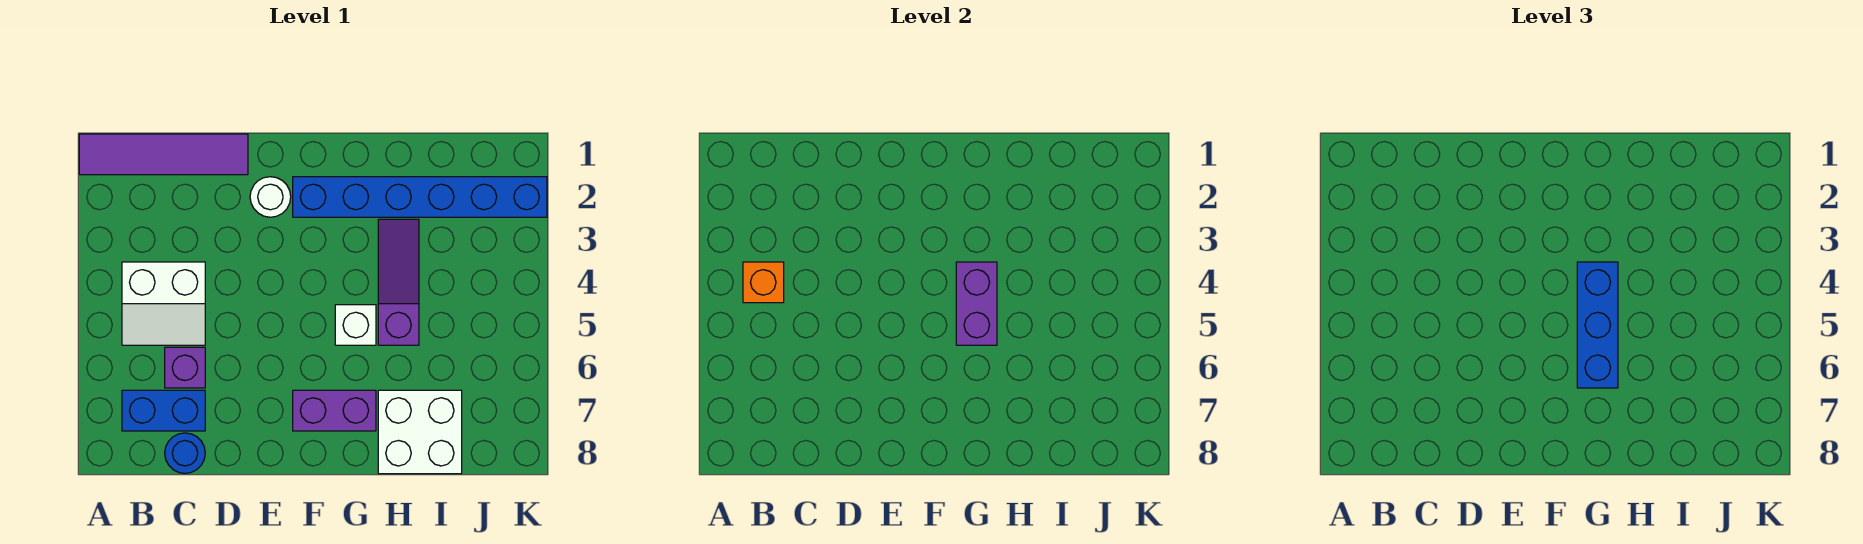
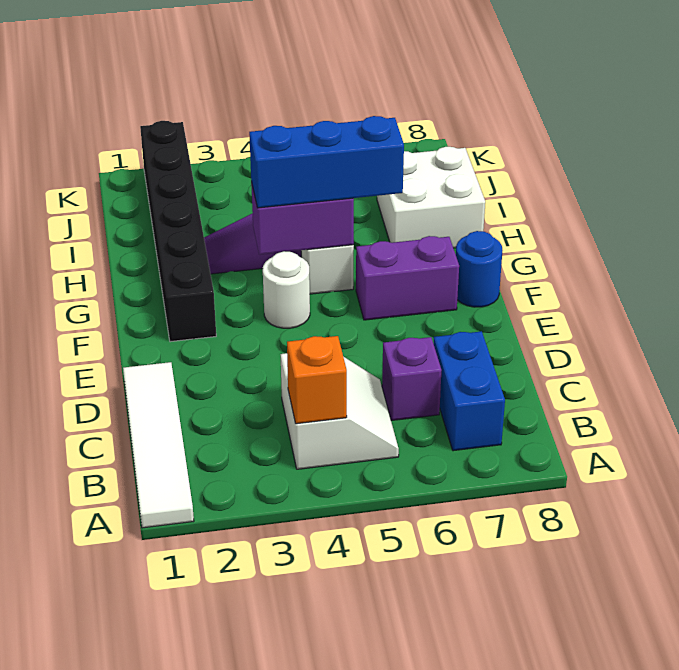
purple 1x4 tile [79,134,248,175] -> white 1x4 tile [123,362,194,528]
blue 1x1 round brick [165,433,205,473] -> blue 1x1 round brick moved to [456,231,502,307]
white 1x1 round brick [250,177,291,217] -> white 1x1 round brick moved to [263,251,310,328]
blue 1x6 brick [293,177,547,217] -> black 1x6 brick [140,121,216,342]
purple 1x2 brick [293,390,376,431] -> purple 1x2 brick turned to [356,236,459,320]

